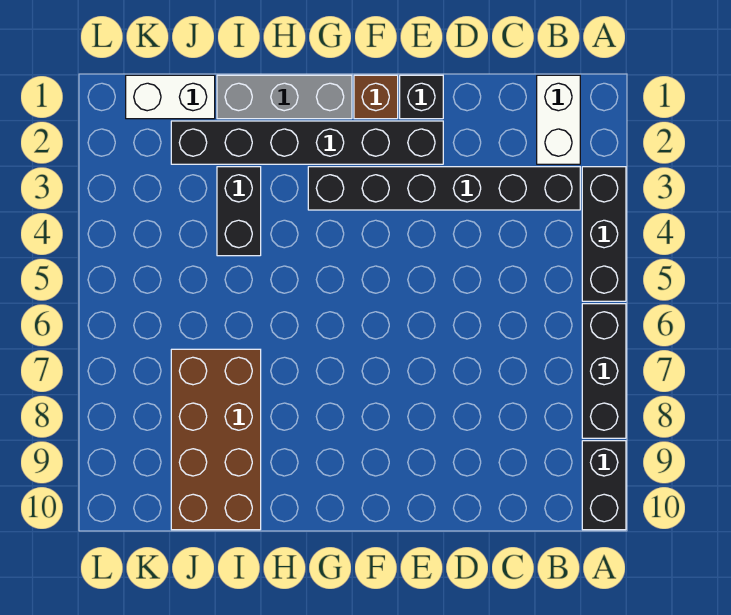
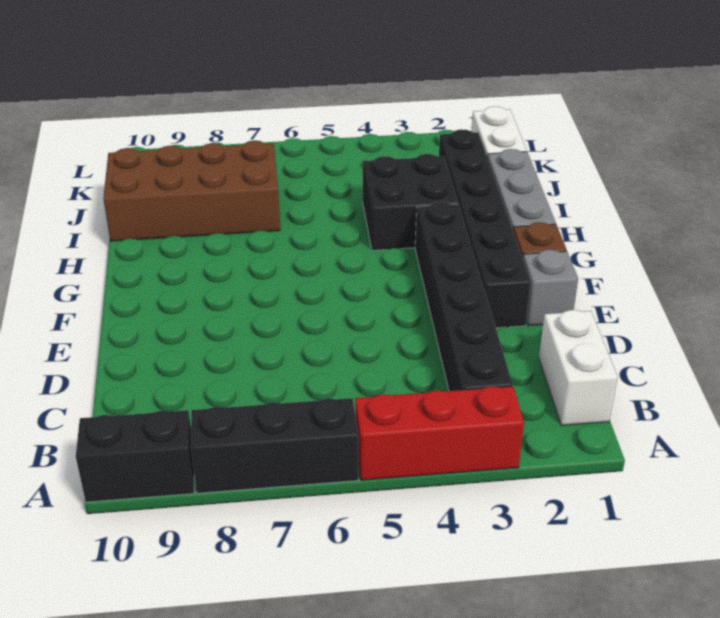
black 1x3 brick [582,167,626,301] -> red 1x3 brick [355,386,524,480]
white 1x2 brick [537,75,580,164] -> white 1x2 brick turned to [539,310,618,426]
black 1x1 brick [400,75,443,119] -> grey 1x1 brick [523,250,578,326]
black 1x2 brick [217,167,261,256] -> black 2x2 brick [363,154,458,250]

